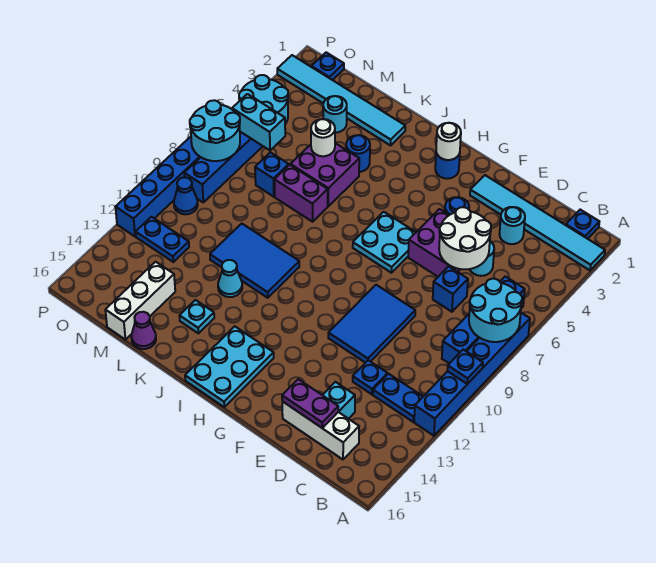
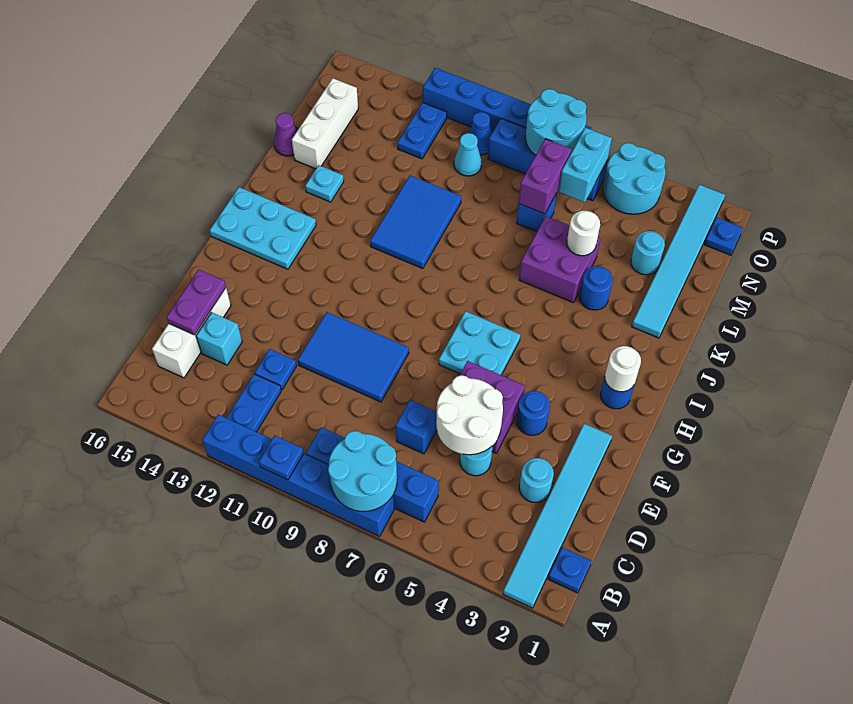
purple 1x2 brick [274,165,328,222] -> purple 1x2 brick moved to [519,139,572,214]
cyan 1x1 cone [218,260,242,297] -> cyan 1x1 cone moved to [454,133,482,176]
white 1x3 brick [105,262,175,340] -> white 1x3 brick turned to [292,78,358,169]

